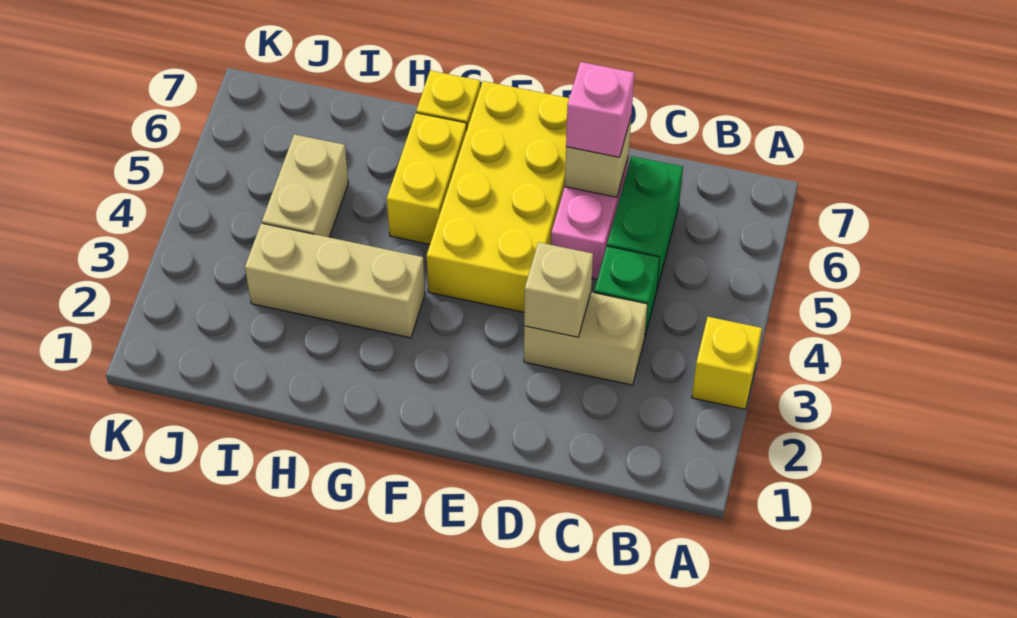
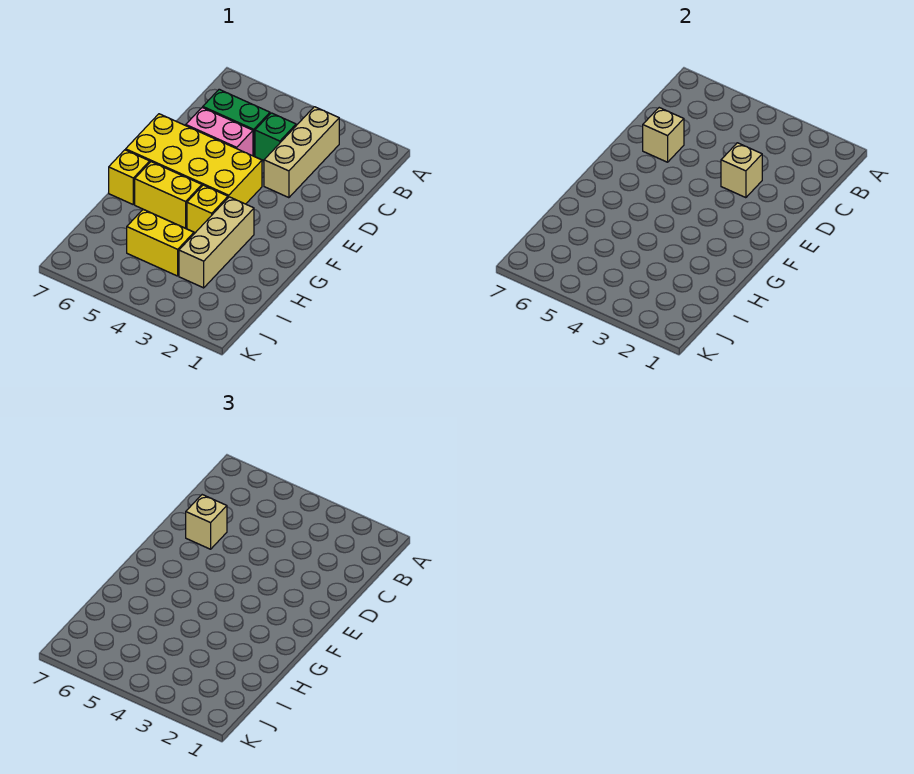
yellow 1x1 brick [692,317,762,409] -> yellow 1x1 brick moved to [187,185,228,233]
tan 1x2 brick [524,292,648,385] -> tan 1x3 brick [264,107,339,198]
pink 1x1 brick [566,62,635,157] -> tan 1x1 brick [186,495,227,549]
tan 1x2 brick [262,134,348,237] -> yellow 1x2 brick [127,210,194,276]

